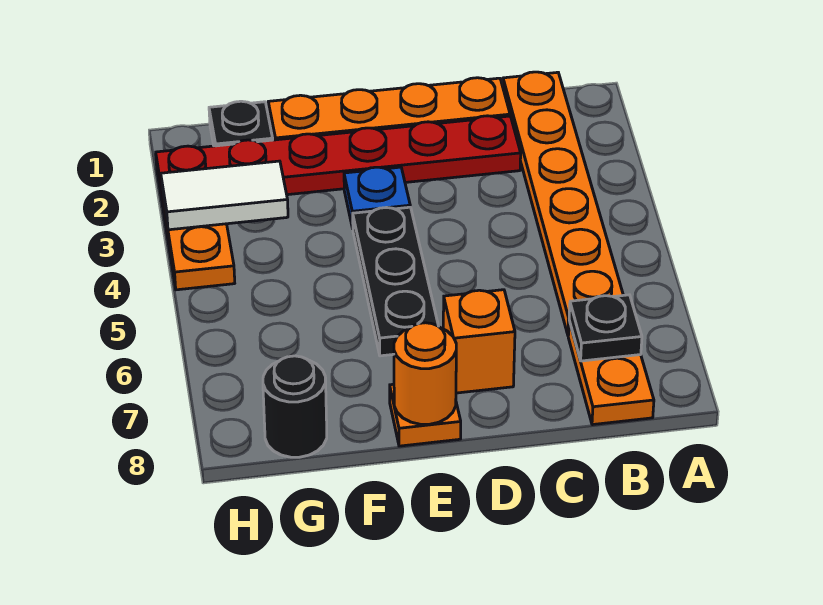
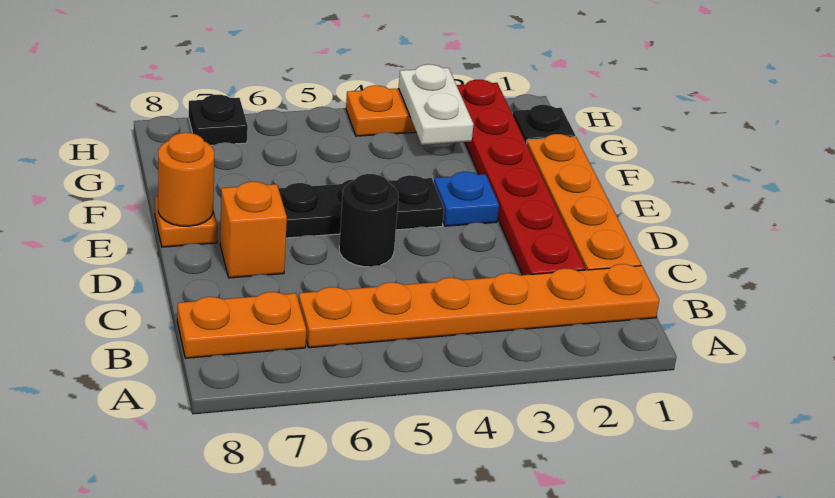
black 1x1 plate [569,295,642,361] -> black 1x1 plate moved to [189,95,248,145]
white 1x2 tile [161,161,288,230] -> white 1x2 plate [399,64,474,145]
black 1x1 round brick [263,356,327,457] -> black 1x1 round brick moved to [339,174,399,267]

